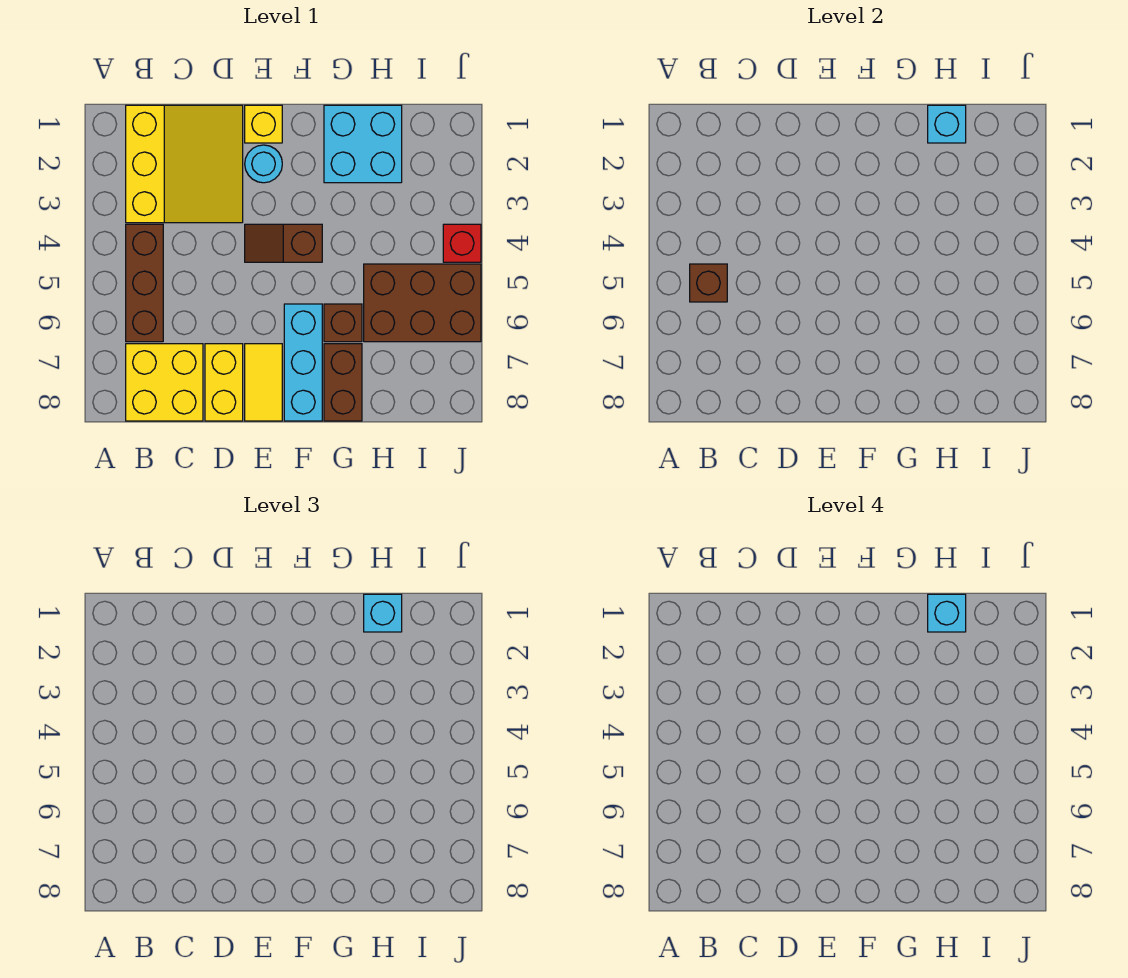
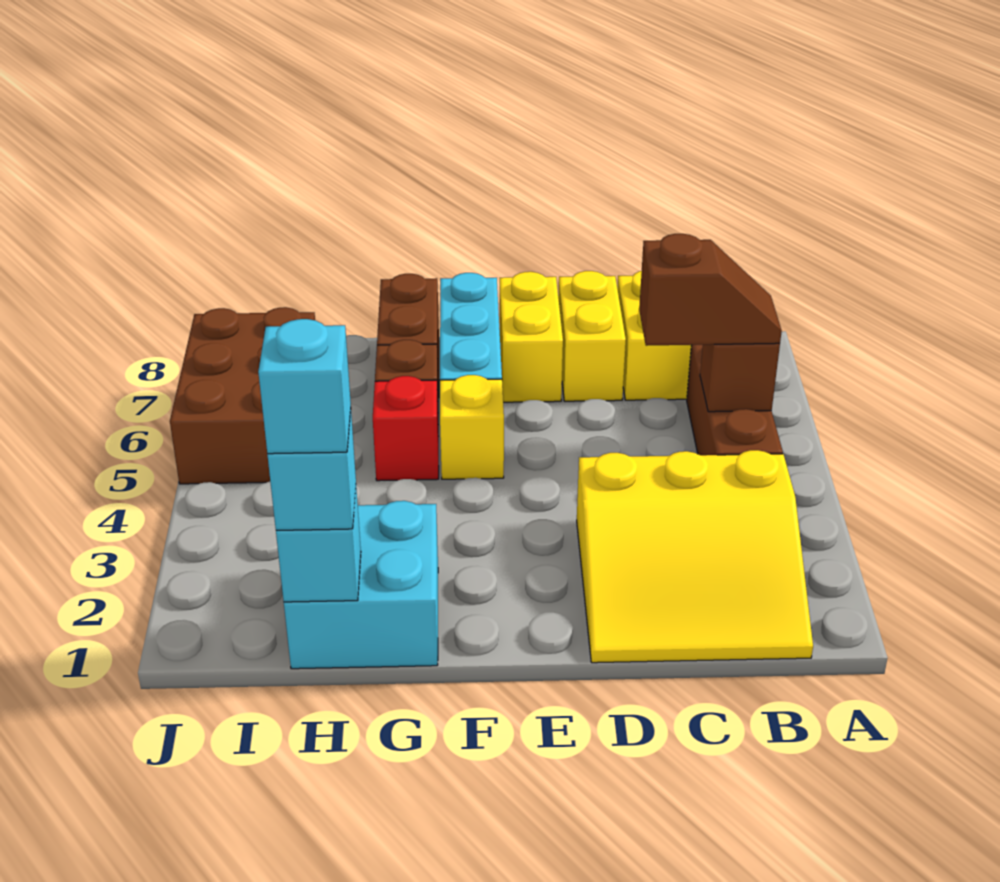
yellow 3x3 slope [126,105,243,223] -> yellow 3x3 slope turned to [577,450,813,663]
yellow 1x1 brick [245,105,282,143] -> yellow 1x1 brick moved to [440,375,504,479]
cyan 1x1 round brick [245,145,282,183] -> none
brown 1x2 slope [245,224,322,262] -> brown 1x2 slope moved to [639,234,782,346]
yellow 1x2 tile [245,344,282,421] -> yellow 1x2 brick [500,272,563,402]
brown 2x3 brick [364,264,481,342] -> brown 2x3 brick turned to [170,307,315,484]
red 1x1 brick [443,224,481,262] -> red 1x1 brick moved to [373,376,439,481]

